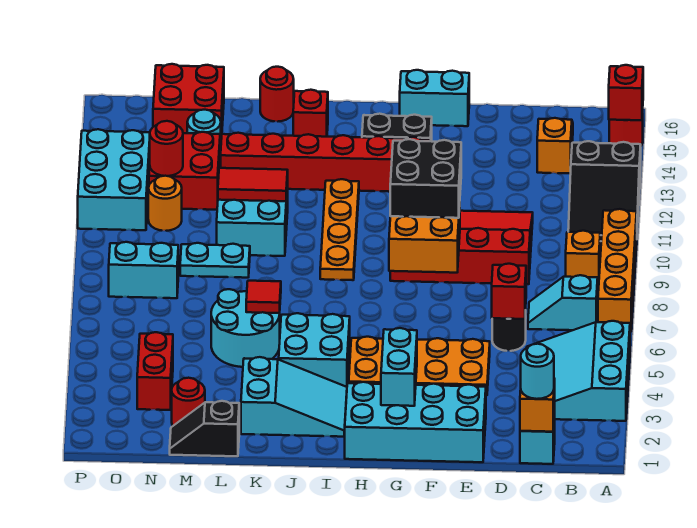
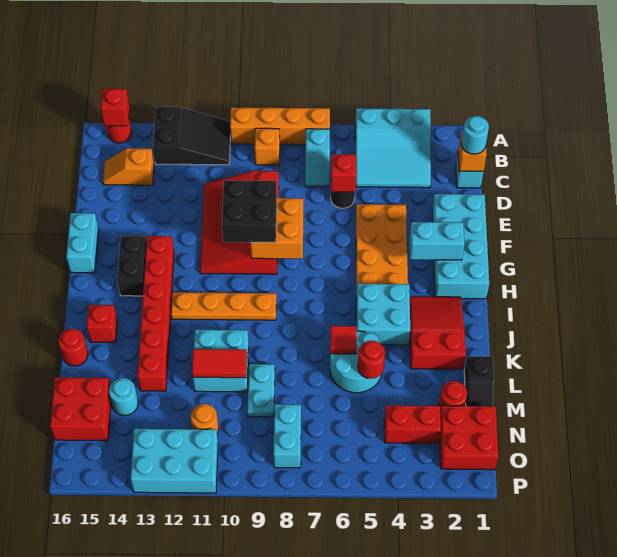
cyan 2x3 slope [241,357,347,437] -> red 2x3 slope [410,297,466,369]
red 1x2 tile [218,168,288,201] -> red 1x2 tile turned to [192,349,247,378]
red 2x2 brick [149,132,220,210] -> red 2x2 brick moved to [440,406,498,470]
red 1x1 round brick [150,121,183,176] -> red 1x1 round brick moved to [358,341,385,379]

